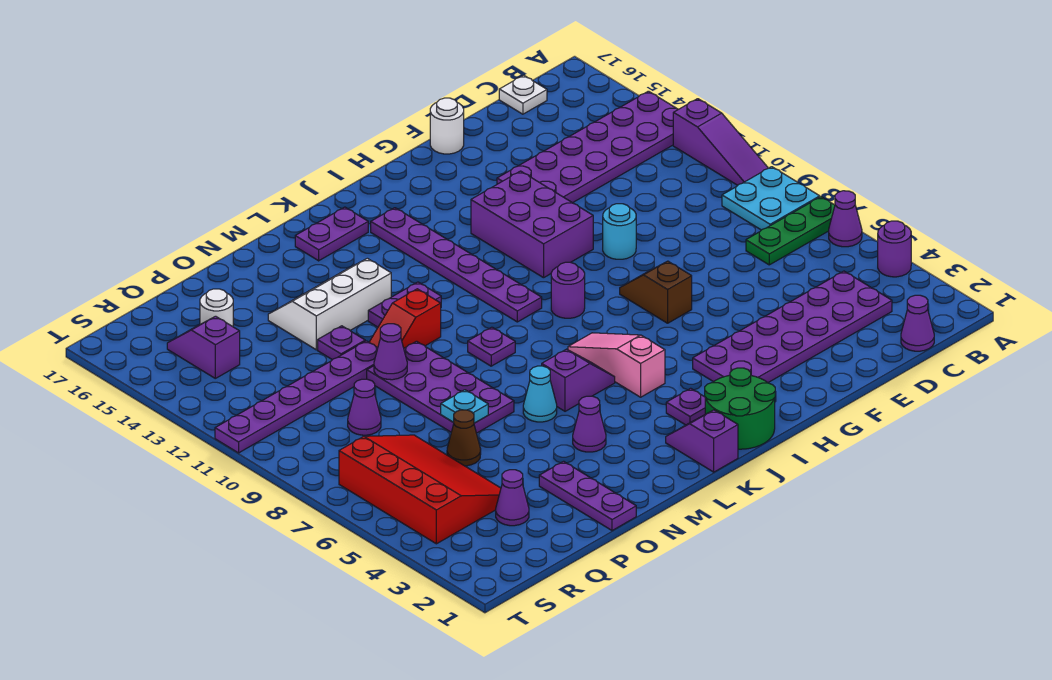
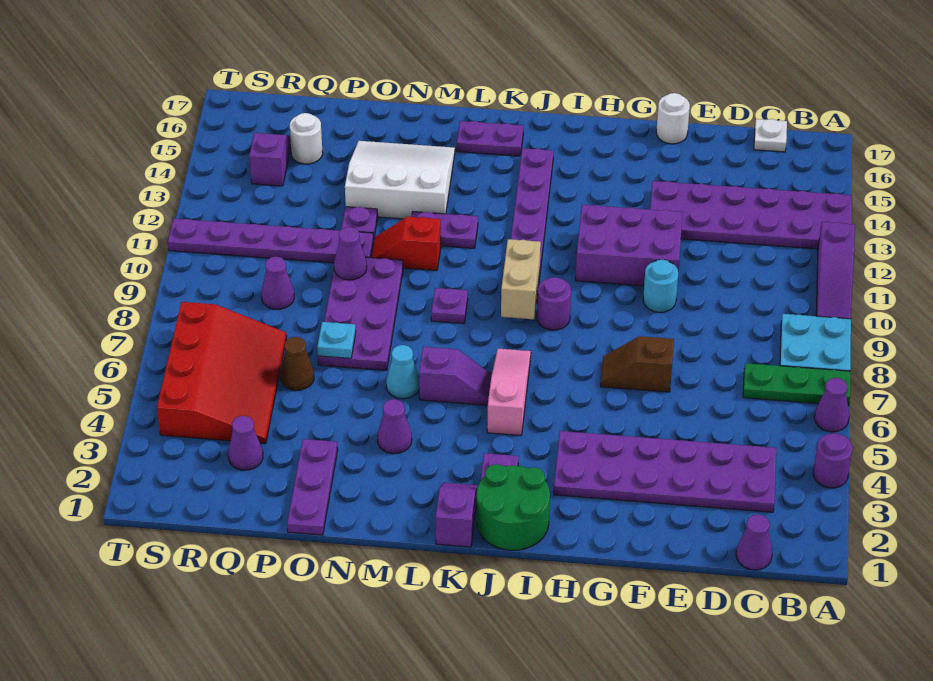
brown 1x2 slope [620,261,692,323] -> brown 1x2 slope turned to [600,336,674,392]
purple 2x3 brick [471,171,593,278] -> purple 2x3 brick turned to [576,205,683,286]
none -> tan 1x2 brick [501,239,541,319]
white 2x3 slope [268,258,391,350] -> white 3x3 slope [345,141,455,219]

